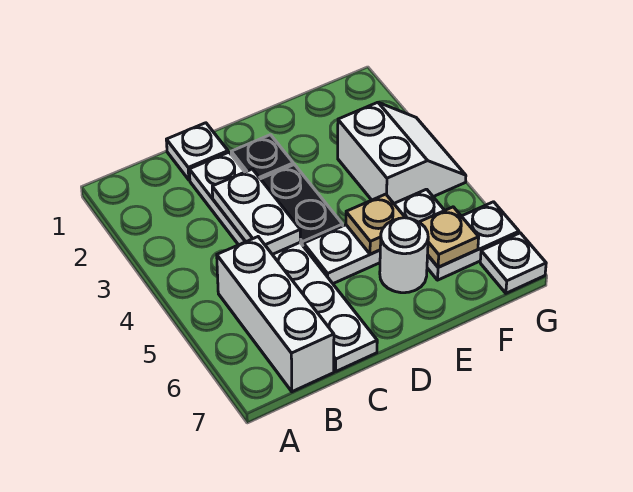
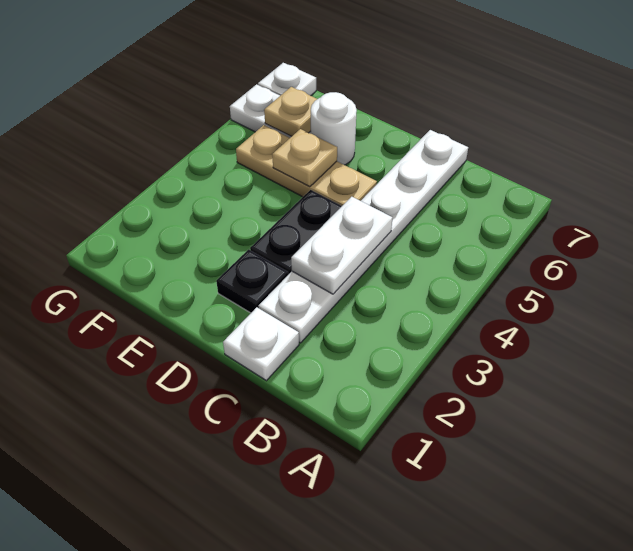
white 1x3 brick [217,237,334,392] -> none
white 1x3 plate [304,189,445,284] -> tan 1x3 plate [236,125,377,206]
white 2x2 slope [338,102,466,203] -> none

